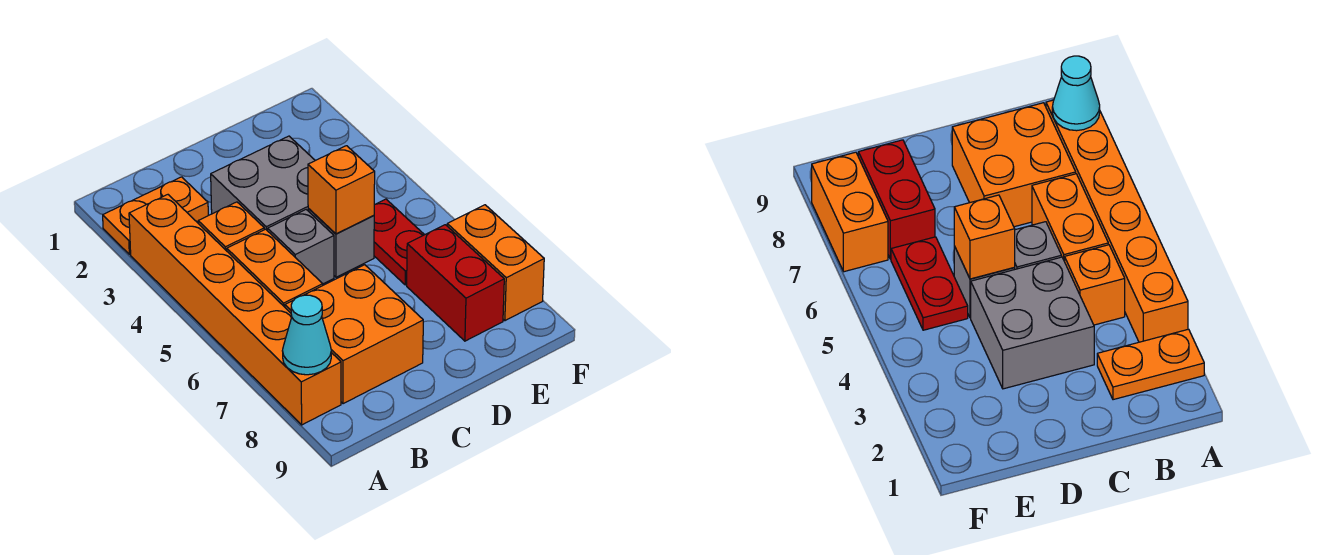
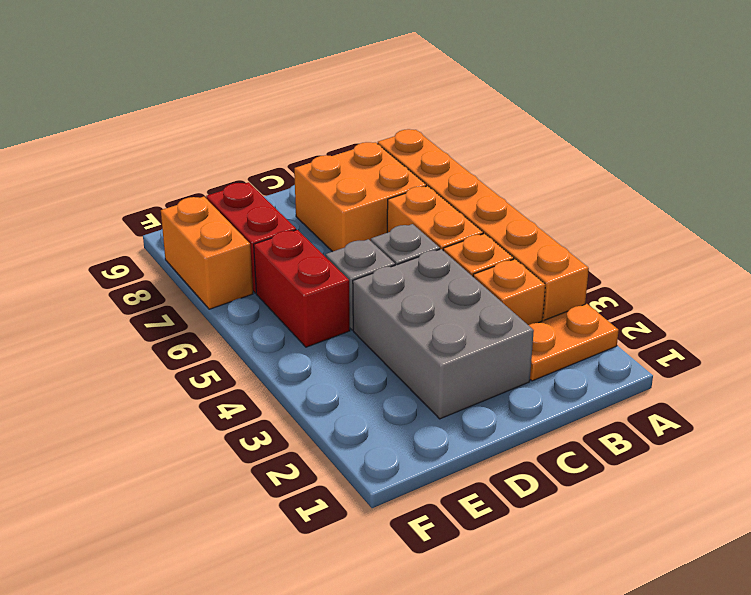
cyan 1x1 cone [283,295,331,375] -> none
grey 2x2 brick [211,136,315,231] -> grey 2x3 brick [353,249,534,419]
orange 1x1 brick [308,146,375,234] -> orange 1x1 brick moved to [473,259,545,325]
red 1x2 plate [374,199,424,285] -> red 1x2 brick [254,230,350,347]

